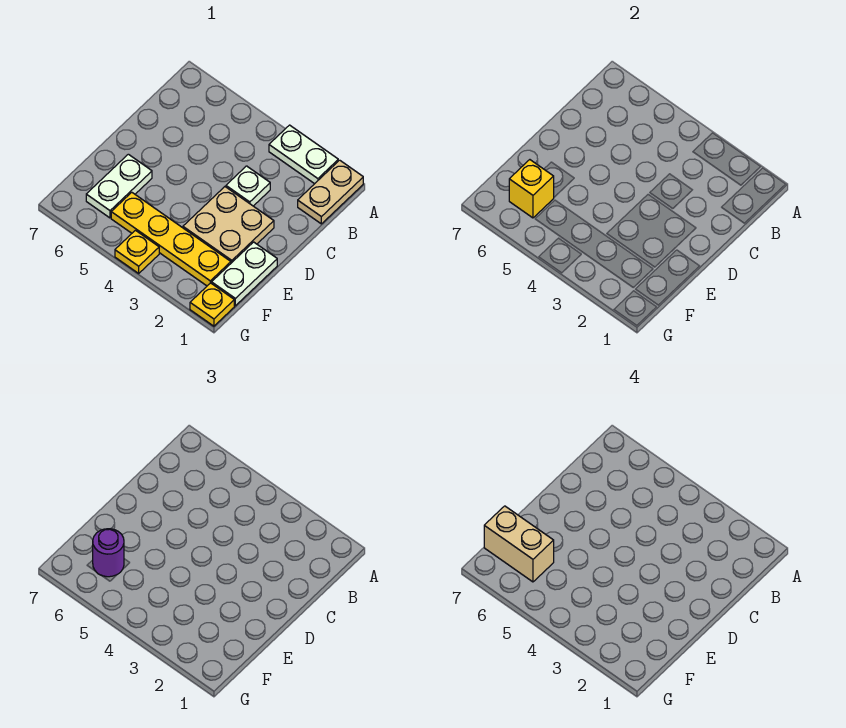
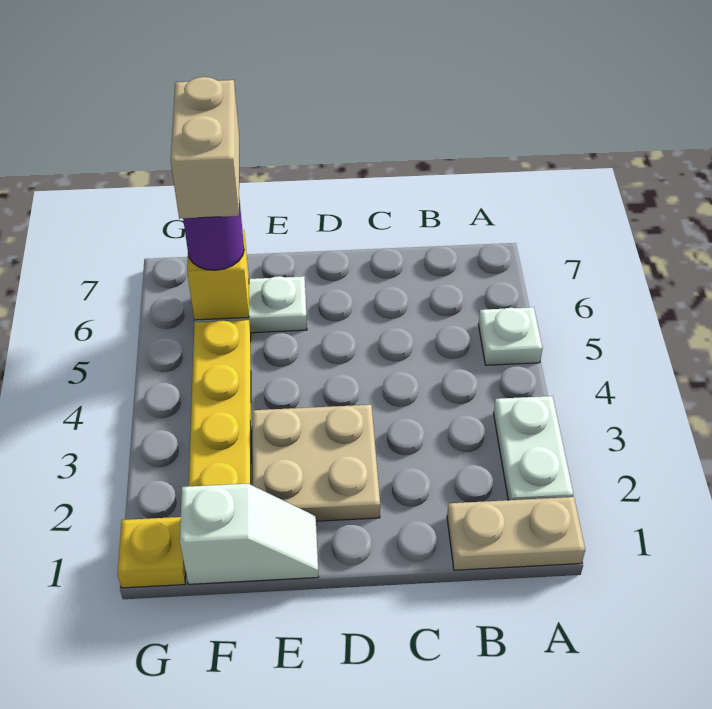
white 1x1 plate [226,166,270,206] -> white 1x1 plate moved to [478,307,543,365]
white 1x2 plate [212,242,277,306] -> white 1x2 slope [180,484,318,584]
yellow 1x1 plate [115,230,159,273] -> none

